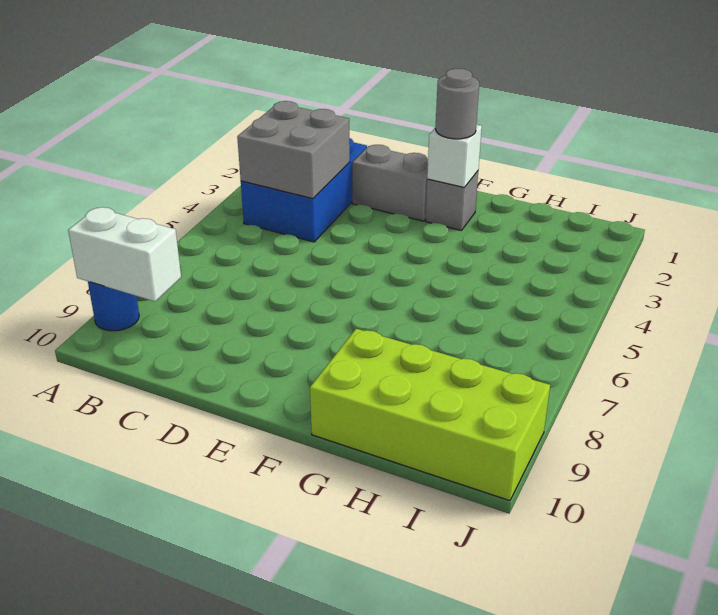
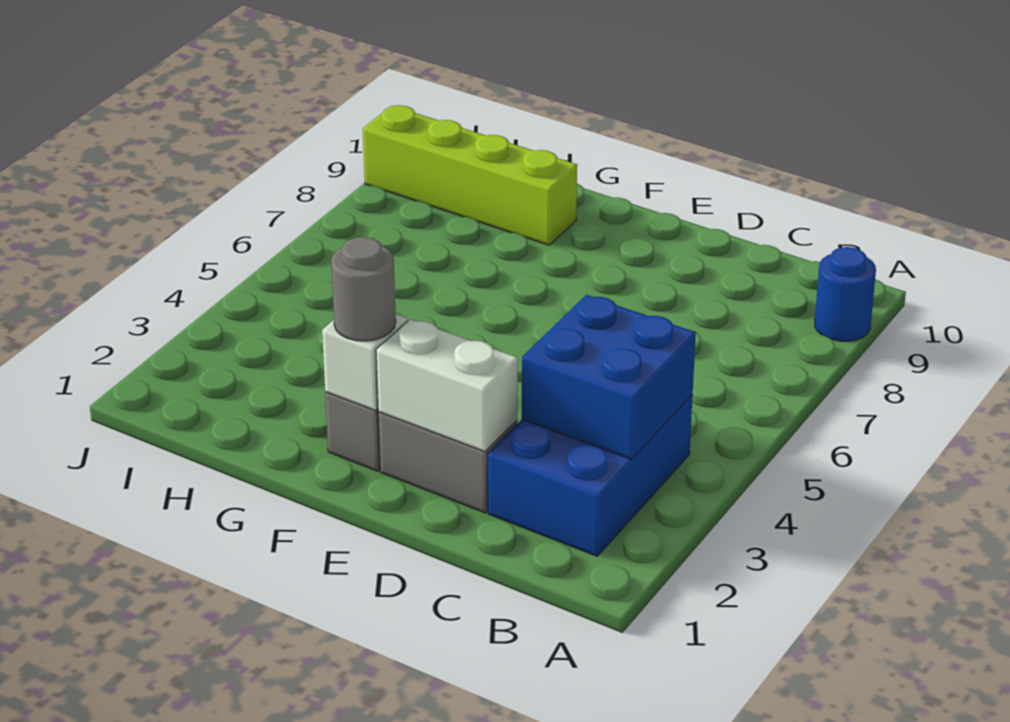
white 1x2 brick [68,207,181,301] -> white 1x2 brick moved to [376,319,518,452]
grey 2x2 brick [237,101,350,199] -> blue 2x2 brick [522,295,696,459]
lime 2x4 brick [310,329,550,501] -> lime 1x4 brick [363,105,577,245]

